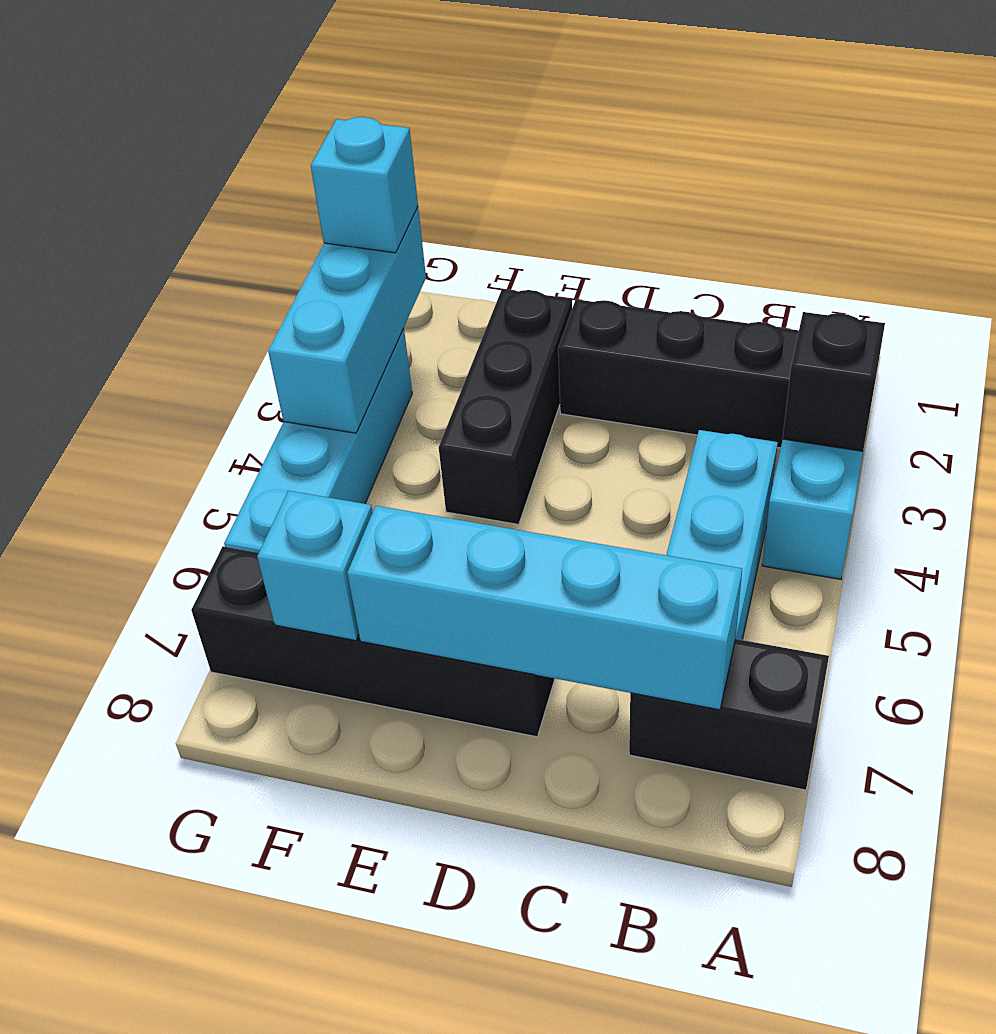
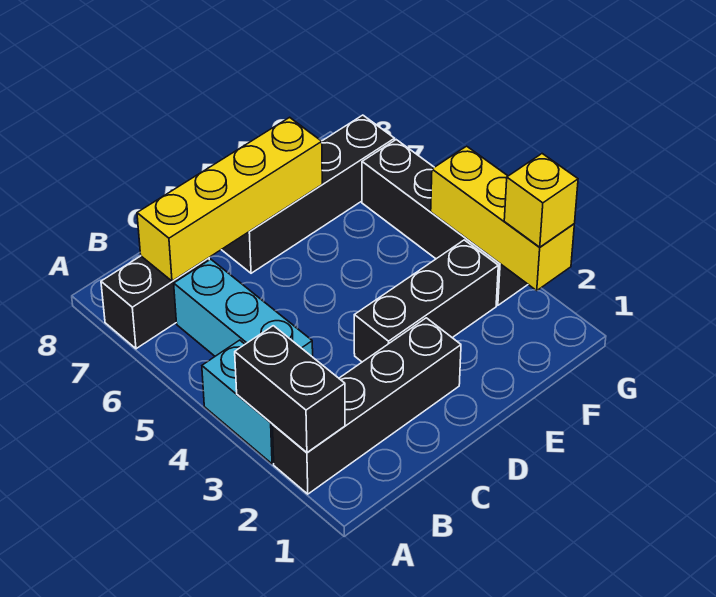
black 1x1 brick [783,312,885,451] -> black 1x2 brick [235,326,345,452]
cyan 1x4 brick [347,506,742,710] -> yellow 1x4 brick [137,117,322,281]
black 1x3 brick [439,289,572,525] -> black 1x3 brick turned to [354,240,498,362]
cyan 1x1 brick [257,491,373,641] -> none
cyan 1x3 brick [268,207,426,433] -> yellow 1x3 brick [431,146,574,290]
cyan 1x1 brick [311,117,418,253] -> yellow 1x1 brick [504,154,578,247]
cyan 1x4 brick [224,329,412,553] -> black 1x4 brick [362,140,528,305]

